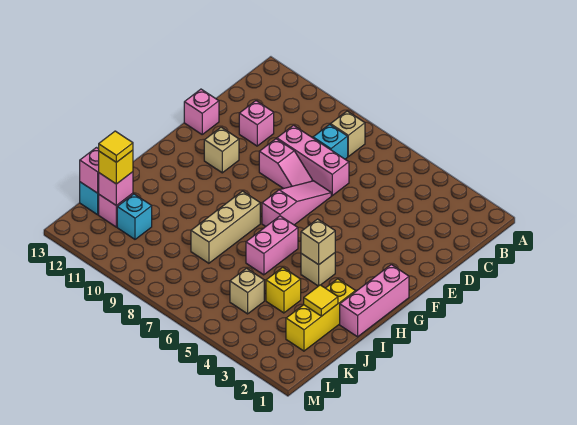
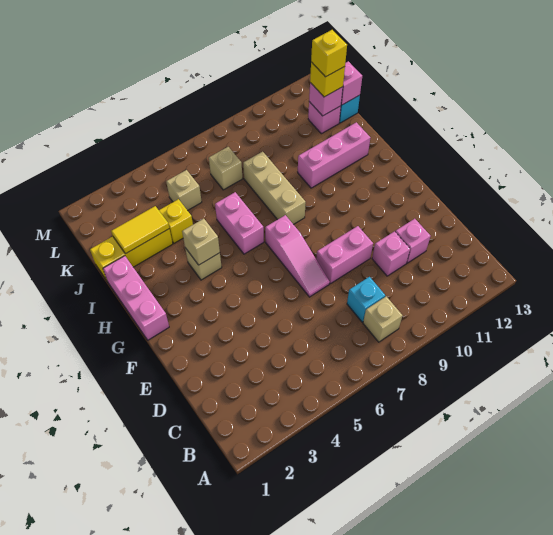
pink 1x3 brick [277,125,349,196] -> pink 1x3 brick moved to [298,122,370,188]
pink 1x2 slope [259,139,313,189] -> pink 1x2 brick [316,226,373,284]
pink 1x1 brick [184,89,219,134] -> pink 1x1 brick moved to [372,231,410,276]
tan 1x1 brick [204,127,239,173] -> tan 1x1 brick moved to [209,147,243,190]
yellow 1x3 brick [286,279,355,351] -> yellow 1x3 brick turned to [90,229,173,282]
yellow 1x1 tile [304,285,338,316] -> yellow 1x2 tile [111,206,169,254]
cyan 1x1 brick [117,194,152,239] -> none
yellow 1x1 tile [99,131,133,162] -> yellow 1x1 brick [311,30,347,77]

